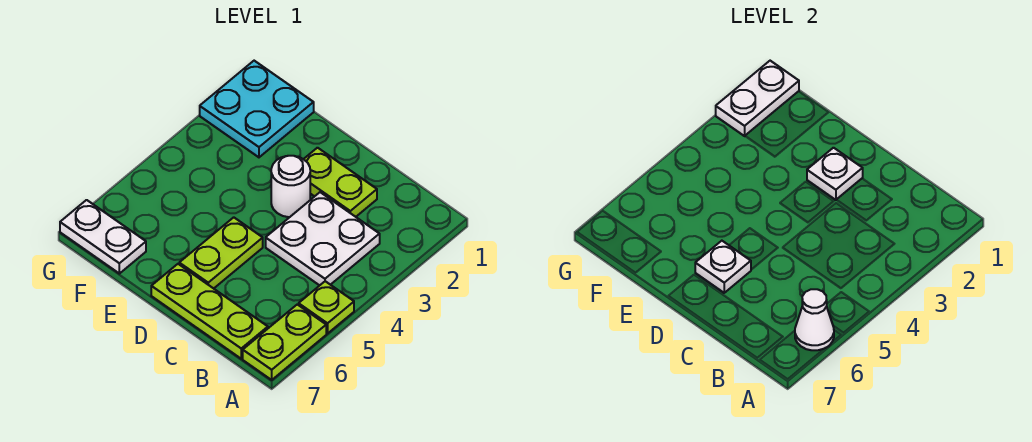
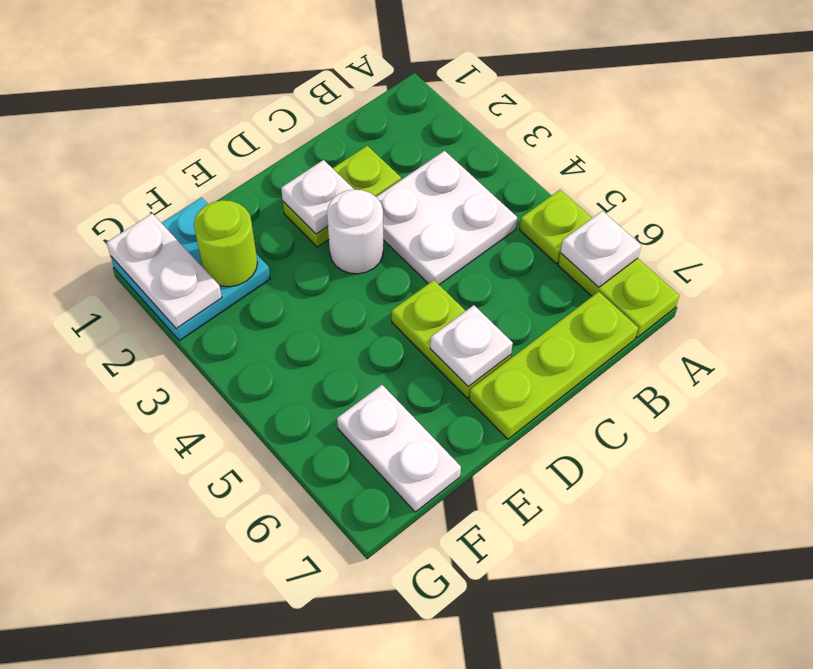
white 1x1 cone [795,289,834,350] -> white 1x1 plate [560,211,641,287]
none -> lime 1x1 round brick [194,200,257,287]
white 1x2 plate [60,200,146,274] -> white 1x2 plate turned to [337,385,461,512]

